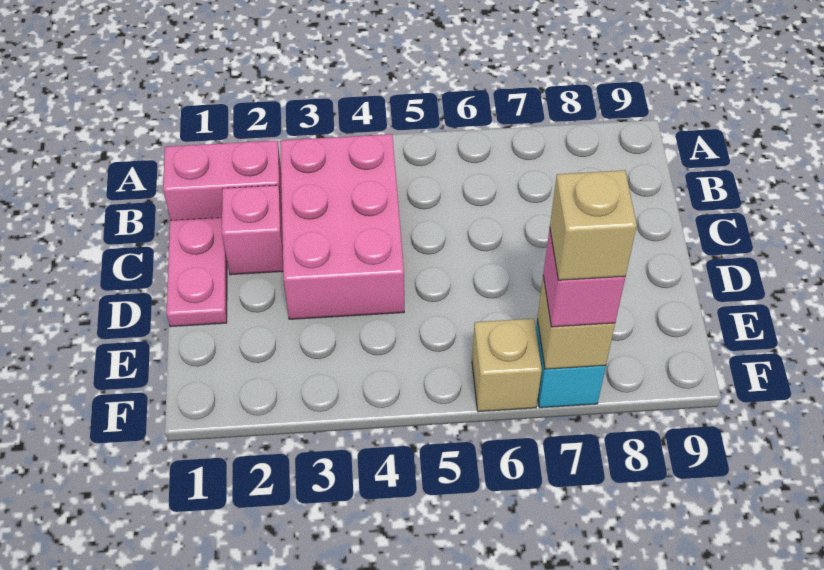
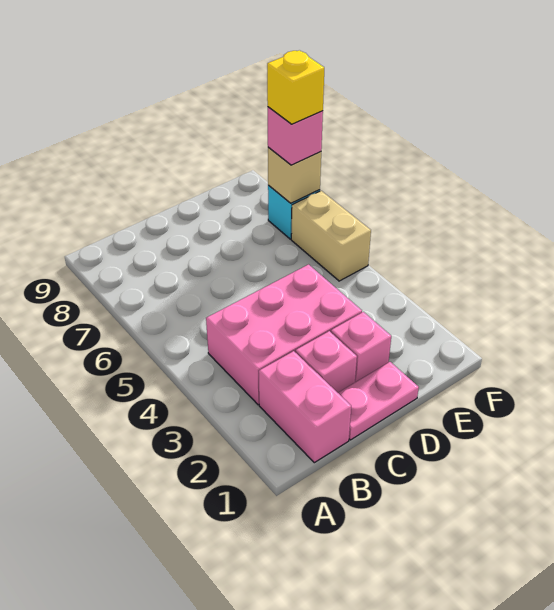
none -> pink 1x1 brick [331,312,391,382]
tan 1x1 brick [472,319,542,412] -> tan 1x2 brick [291,191,371,281]
tan 1x1 brick [550,170,637,280] -> yellow 1x1 brick [267,50,324,124]

